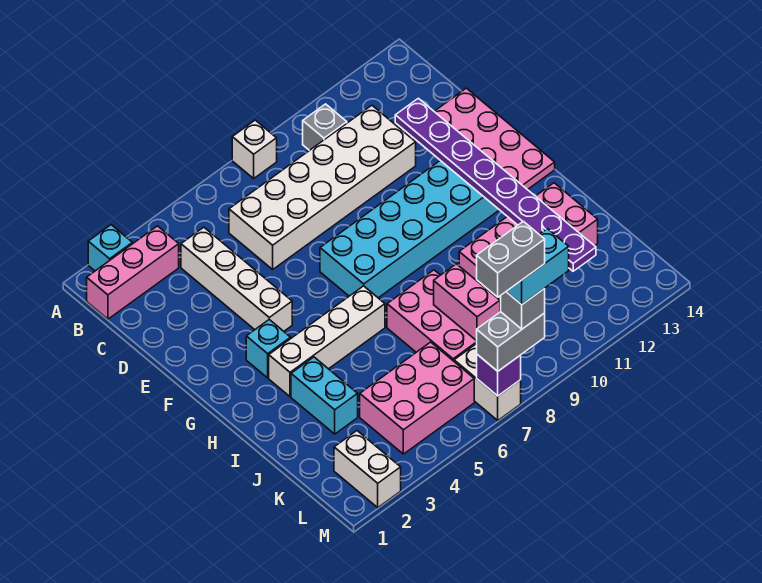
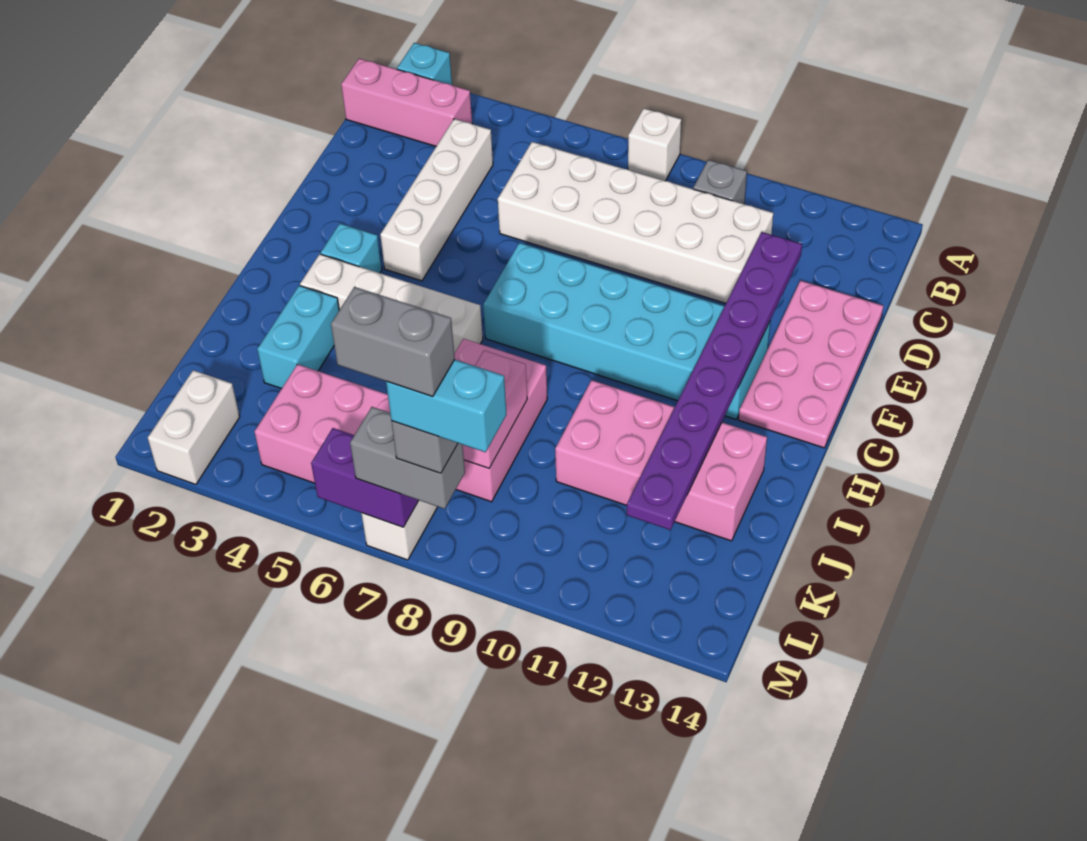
purple 1x1 brick [477,355,521,396] -> purple 1x2 brick [311,428,419,527]

